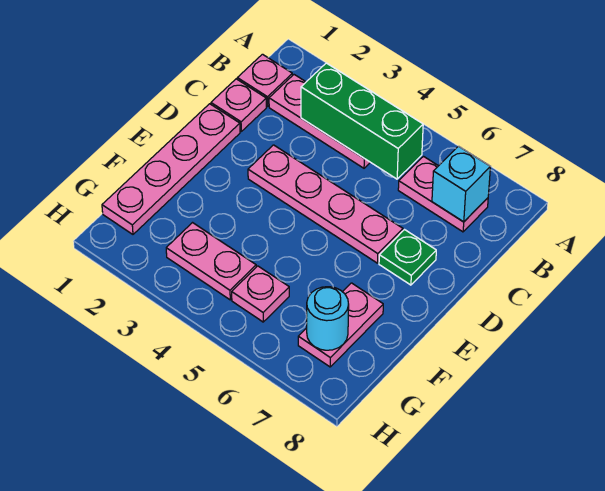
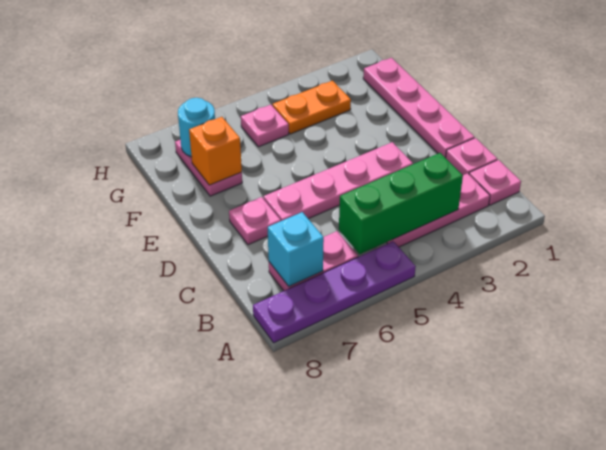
none -> purple 1x4 plate [253,241,416,343]
green 1x1 plate [379,230,436,285] -> pink 1x1 plate [229,197,281,245]
none -> orange 1x1 brick [189,117,242,185]
pink 1x2 plate [166,223,256,300] -> orange 1x2 plate [273,81,351,134]

